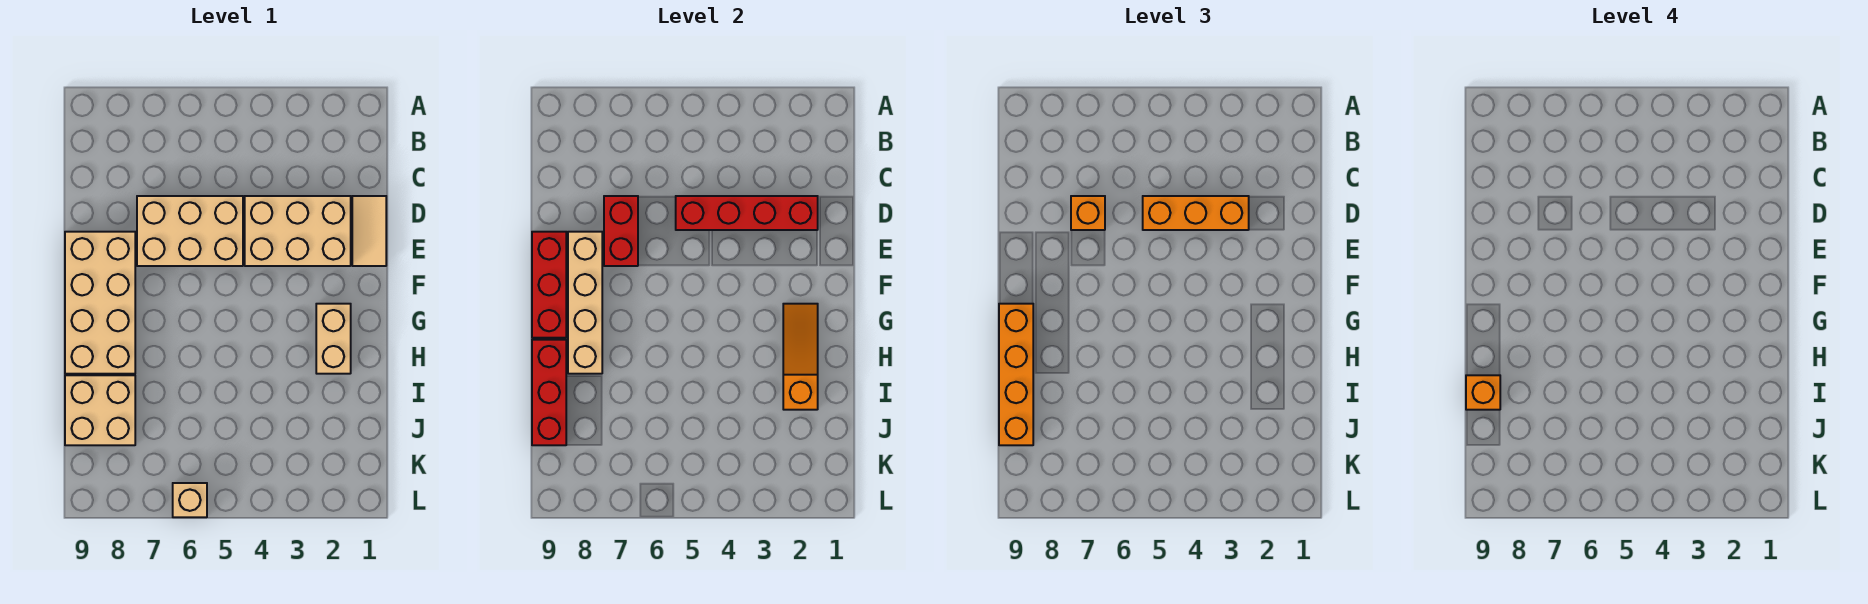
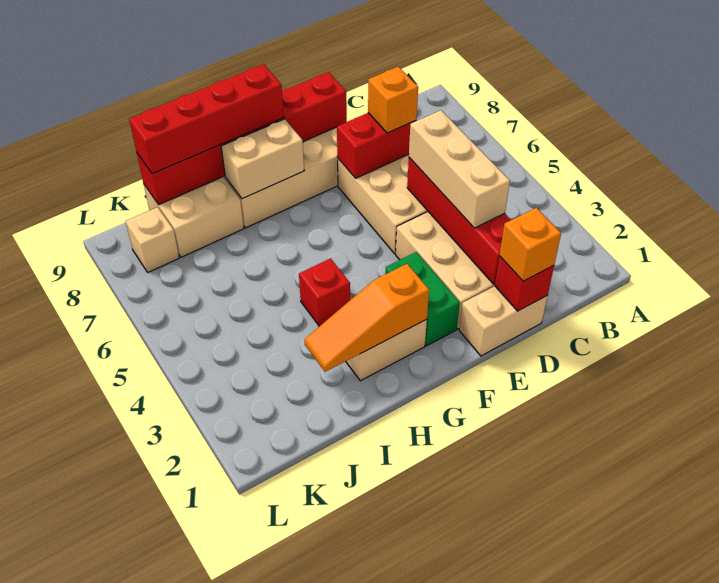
tan 1x2 tile [352,196,386,266] -> tan 1x2 brick [459,286,547,356]
none -> red 1x1 brick [495,256,554,311]
orange 1x3 brick [1143,196,1249,230] -> tan 1x3 brick [409,110,510,228]
tan 1x4 brick [568,232,602,374] -> tan 1x2 brick [221,119,304,199]
none -> green 1x2 brick [385,252,460,346]
orange 1x3 slope [783,304,818,410] -> orange 1x3 slope turned to [304,264,429,372]
orange 1x4 brick [999,304,1033,445] -> red 1x4 brick [129,64,284,174]
none -> red 1x1 brick [299,259,350,326]
orange 1x1 brick [1466,375,1500,410] -> orange 1x1 brick moved to [500,208,561,281]
tan 1x1 brick [173,483,207,517] -> tan 1x1 brick moved to [126,207,179,272]

